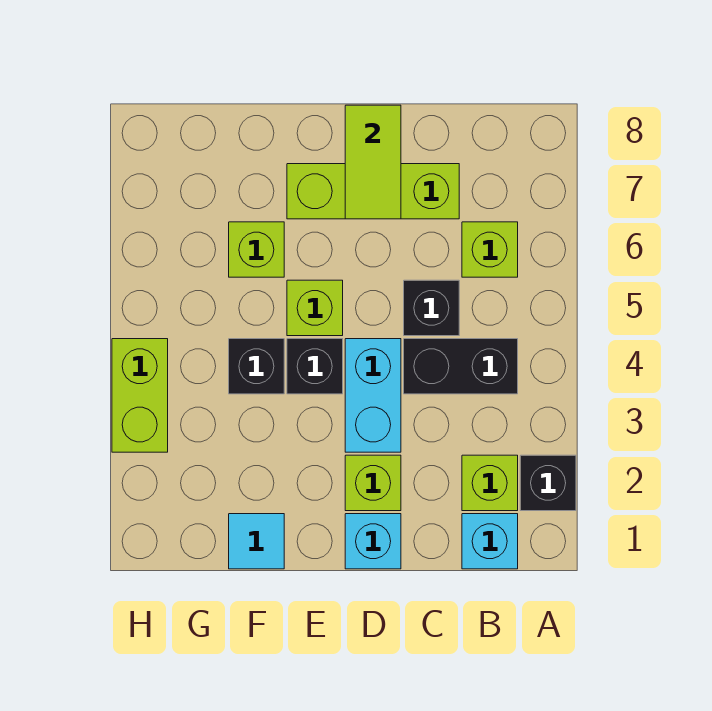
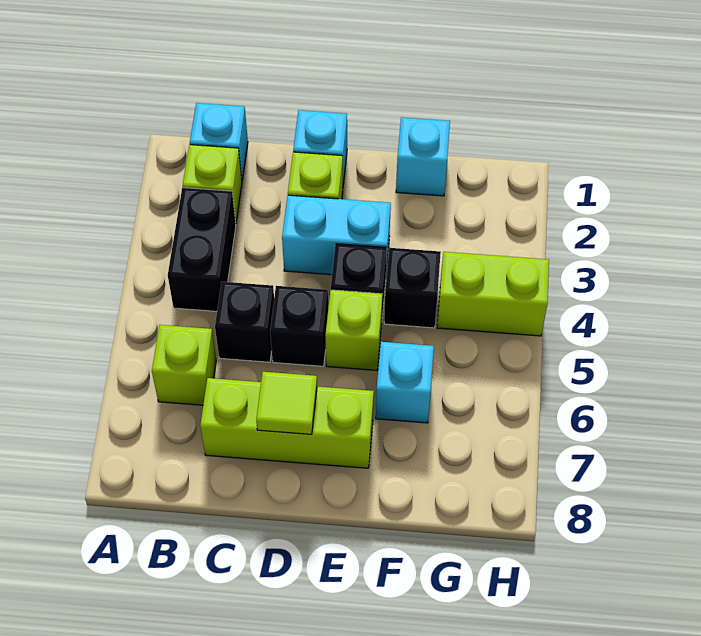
black 1x1 brick [520,455,576,511] -> black 1x1 brick moved to [270,286,328,366]
black 1x2 brick [404,339,518,394] -> black 1x2 brick turned to [168,188,236,311]
cyan 1x2 brick [345,339,401,452] -> cyan 1x2 brick turned to [282,195,391,275]
lime 1x2 tile [345,105,401,219] -> lime 1x1 tile [256,372,317,434]
cyan 1x1 tile [229,514,284,569] -> cyan 1x1 brick [396,117,450,196]
lime 1x1 brick [229,222,284,277] -> cyan 1x1 brick [376,342,434,423]
lime 1x2 brick [112,339,168,452] -> lime 1x2 brick turned to [437,252,549,336]

